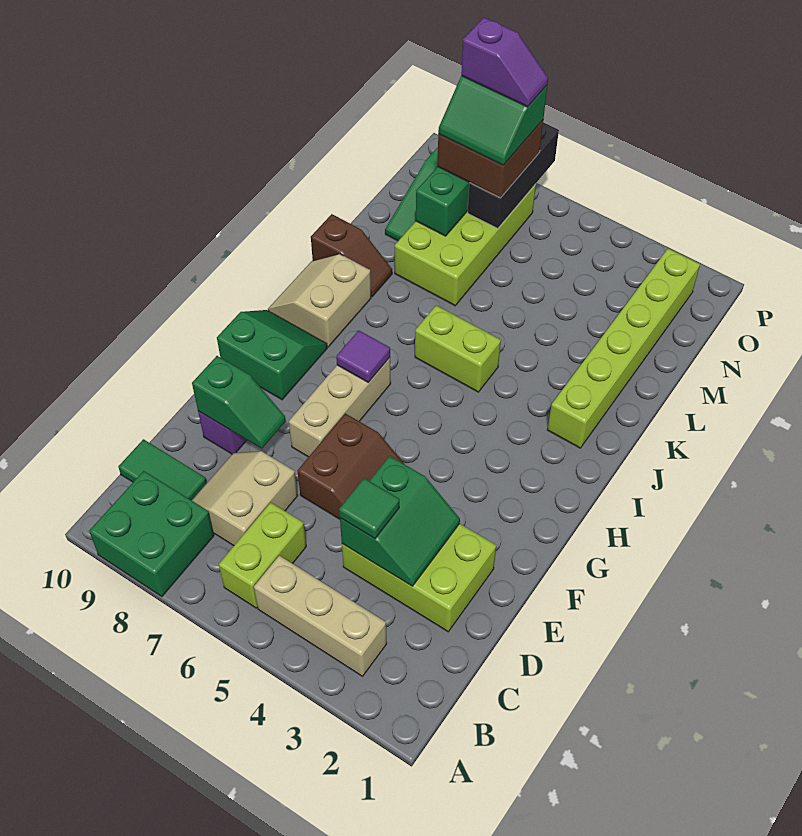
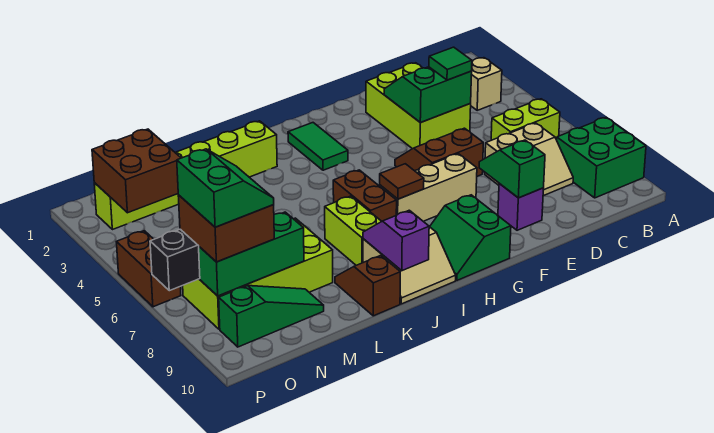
tan 1x3 brick [254,556,387,676] -> tan 1x1 brick [470,58,502,110]
green 1x2 tile [118,439,207,501] -> green 1x2 tile moved to [288,123,348,170]
purple 1x1 tile [336,330,390,382] -> brown 1x1 tile [380,164,424,199]
none -> brown 1x2 brick [333,170,397,221]
lime 1x2 brick [415,305,501,392] -> lime 1x2 brick moved to [325,196,382,265]
none -> brown 2x2 brick [92,129,181,213]
purple 1x2 slope [461,18,548,107] -> purple 1x2 slope moved to [363,210,429,271]
none -> brown 1x2 brick [116,231,181,307]

